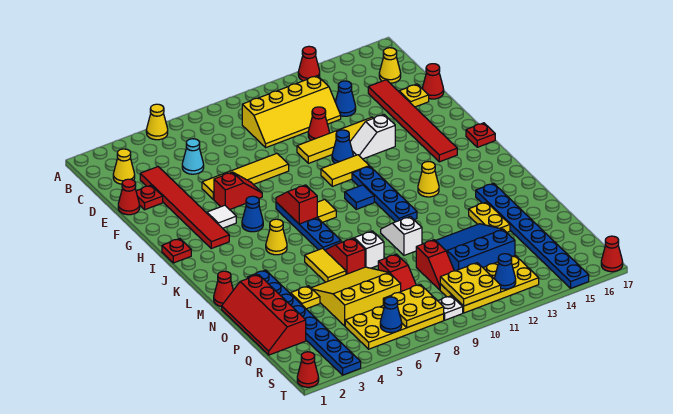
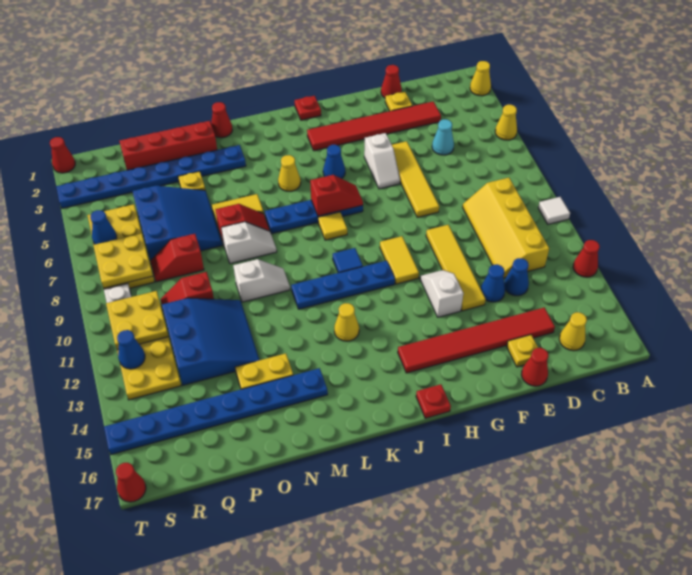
yellow 1x1 cone [113,149,135,184] -> yellow 1x1 cone moved to [470,61,491,96]
red 1x1 plate [136,185,163,210] -> yellow 1x1 plate [385,92,412,111]
red 1x1 cone [308,107,329,140] -> none
red 1x2 slope [214,172,262,210] -> white 1x2 slope [364,133,400,189]
blue 1x1 cone [332,130,353,163] -> blue 1x1 cone moved to [481,264,505,302]
white 1x1 tile [207,205,236,228] -> white 1x1 tile moved to [538,197,570,224]
yellow 3x3 slope [311,267,401,326] -> blue 3x3 slope [132,186,222,260]

